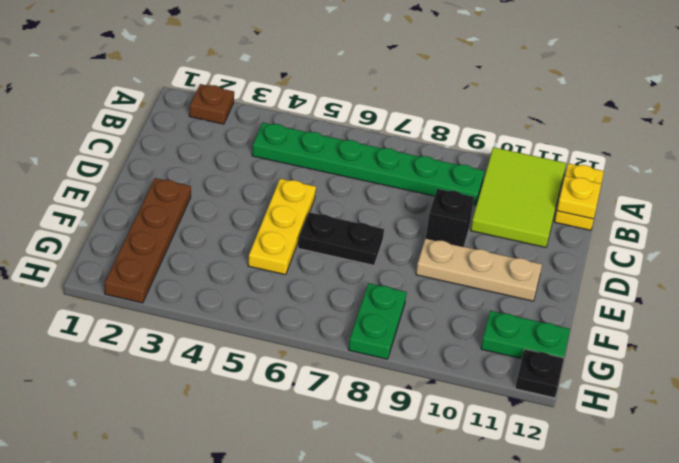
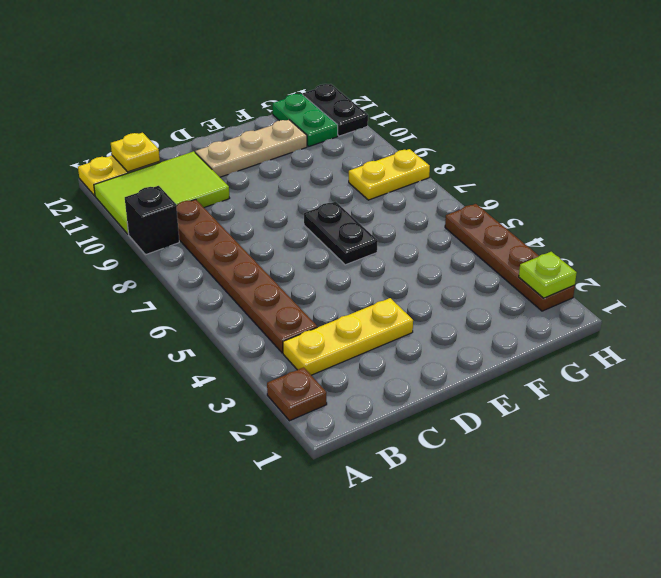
green 1x6 plate [252,123,484,205] -> brown 1x6 plate [176,199,317,353]
yellow 1x3 plate [248,179,316,275] -> yellow 1x3 plate moved to [283,298,413,375]
black 1x1 brick [426,189,474,247] -> black 1x1 brick moved to [125,186,179,255]
brown 1x4 plate [105,178,191,303] -> brown 1x4 plate turned to [445,204,575,311]
tan 1x3 plate [416,238,542,301] -> tan 1x3 plate turned to [195,120,307,177]
green 1x2 plate [348,283,407,359] -> yellow 1x2 plate [349,149,430,200]
none -> lime 1x1 plate [519,252,577,298]
black 1x1 plate [515,349,564,398] -> black 1x2 plate [303,84,368,136]

